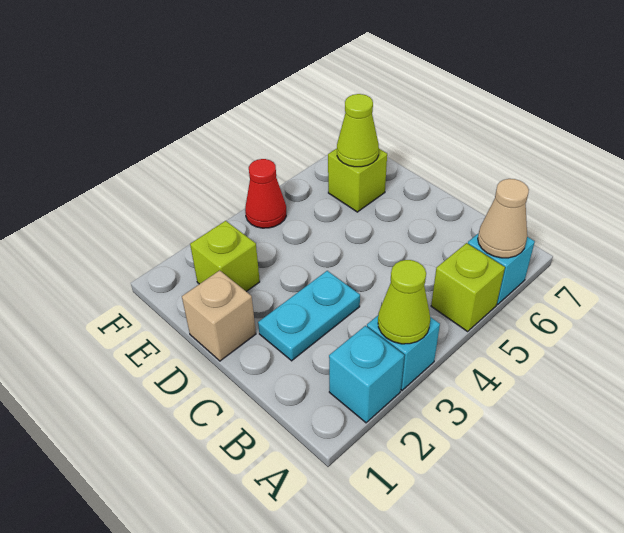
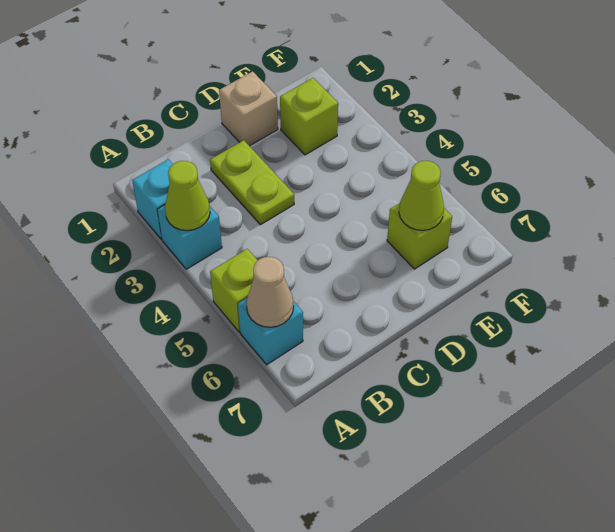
cyan 1x2 plate [258,271,360,361] -> lime 1x2 plate [210,140,294,225]
red 1x1 cone [245,159,286,228] -> none

